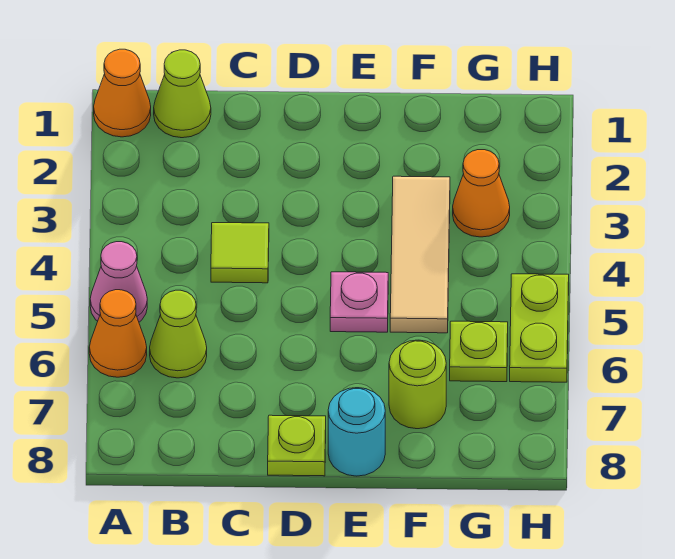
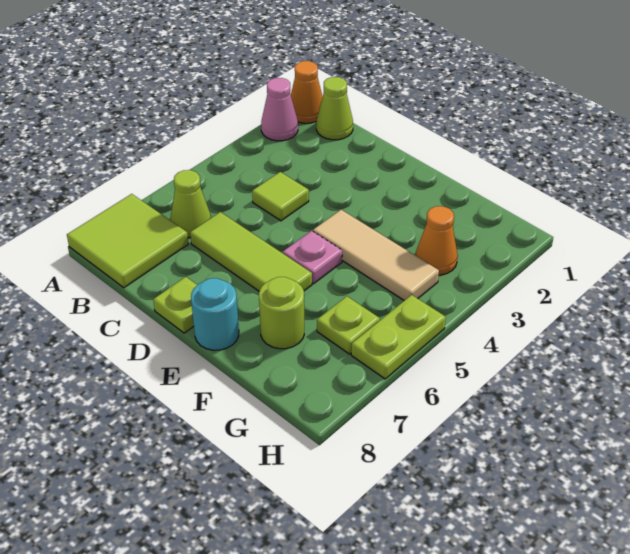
pink 1x1 cone [90,242,147,322] -> pink 1x1 cone moved to [261,78,298,141]
orange 1x1 cone [89,290,147,377] -> none
none -> lime 2x2 tile [67,194,188,288]
none -> lime 1x3 tile [190,212,312,291]
tan 1x3 tile [390,176,450,333] -> tan 1x3 tile turned to [313,210,439,301]

